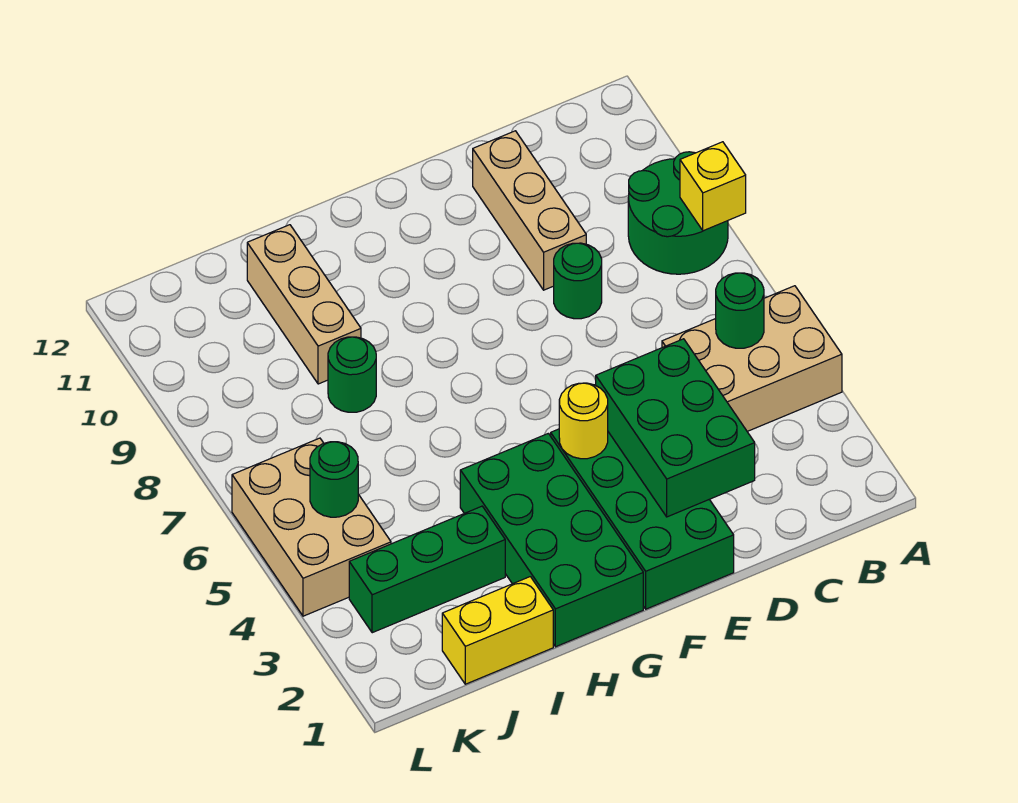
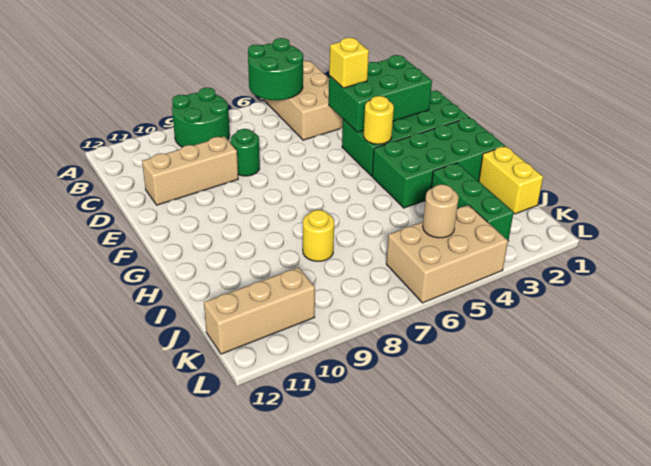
yellow 1x1 brick [680,142,746,231] -> yellow 1x1 brick moved to [329,38,369,88]
green 1x1 round brick [716,273,764,348] -> green 2x2 round brick [248,38,303,100]
green 1x1 round brick [328,337,376,412] -> yellow 1x1 round brick [303,210,334,261]
tan 1x3 brick [247,225,361,384] -> tan 1x3 brick moved to [204,267,315,354]
green 1x1 round brick [310,442,358,517] -> tan 1x1 round brick [423,184,459,238]

